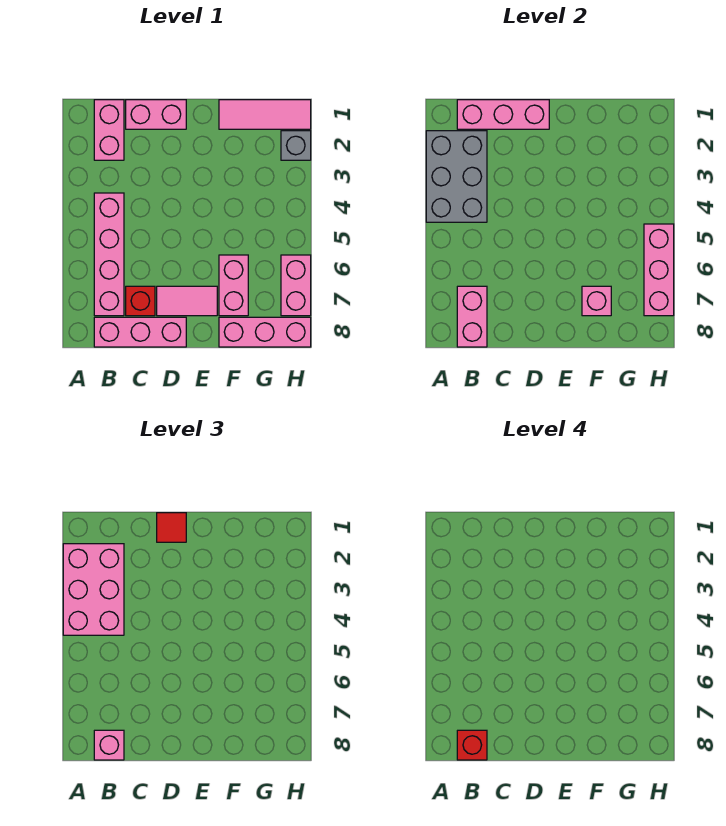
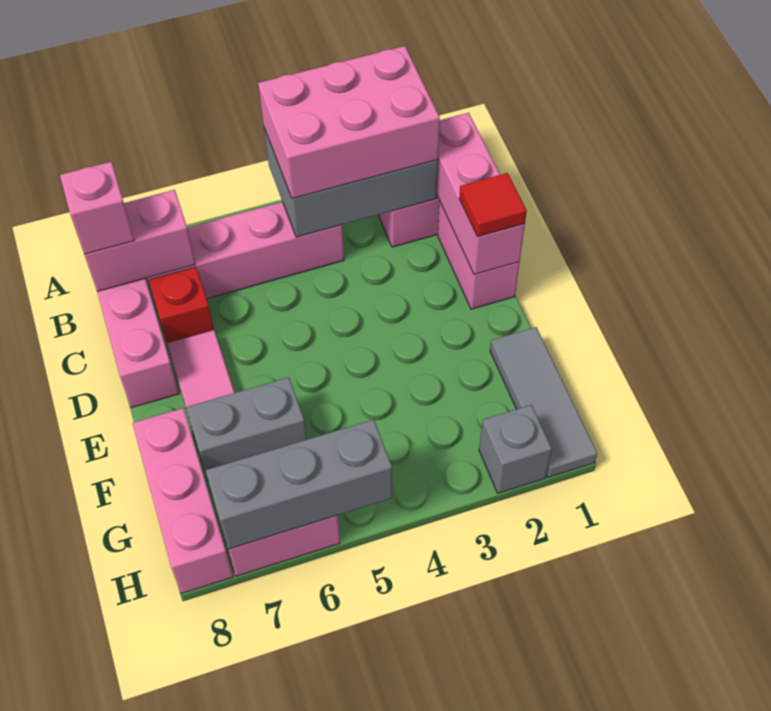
red 1x1 brick [457,730,487,760] -> none
pink 1x3 tile [219,100,311,129] -> grey 1x3 tile [490,327,597,477]
pink 1x2 brick [219,255,248,316] -> grey 1x2 brick [186,377,307,480]
pink 1x1 brick [582,286,611,316] -> none
pink 1x3 brick [644,224,674,316] -> grey 1x3 brick [206,420,392,549]

